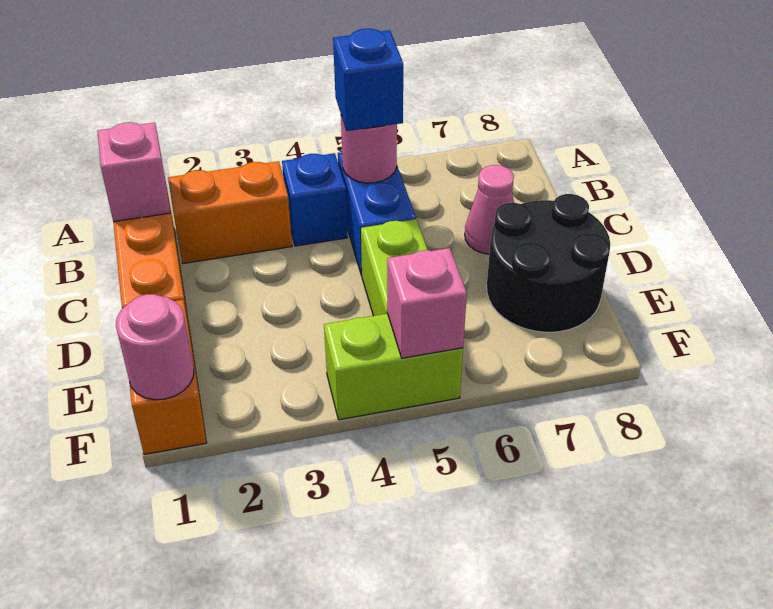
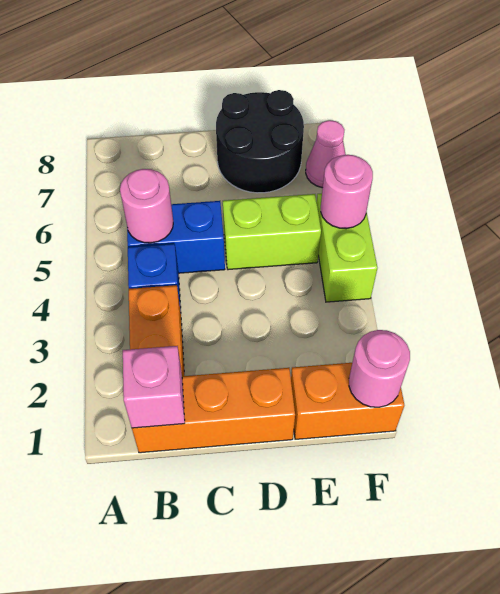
blue 1x1 brick [333,29,403,131] -> none
pink 1x1 cone [465,165,514,254] -> pink 1x1 cone moved to [306,120,346,188]
pink 1x1 brick [387,248,467,358] -> pink 1x1 round brick [321,155,373,229]

